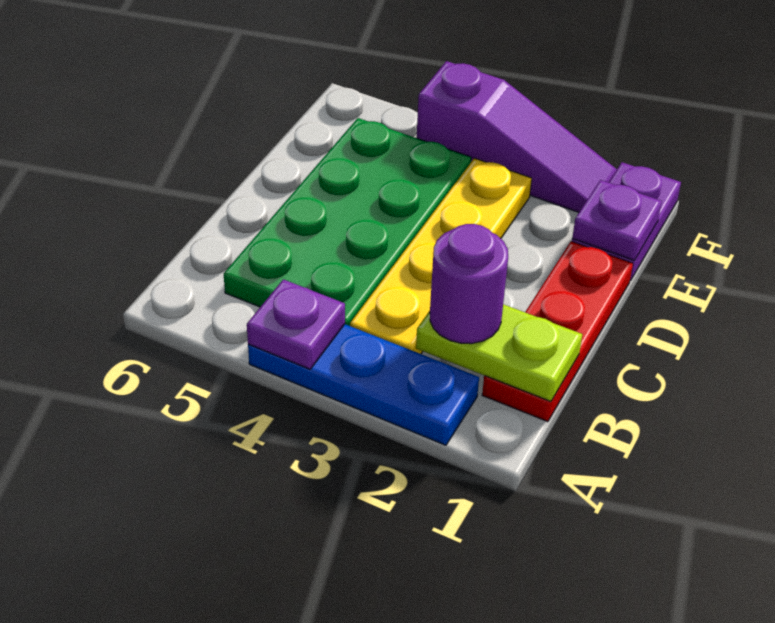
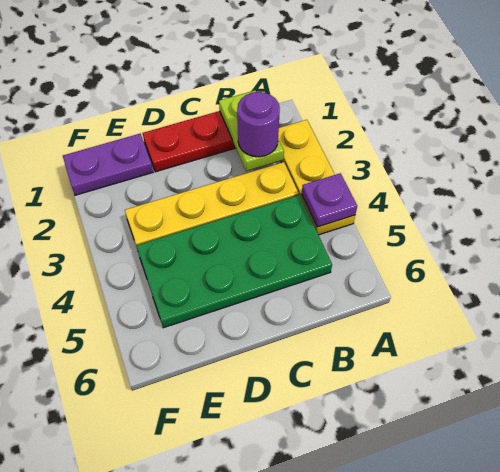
blue 1x3 plate [248,324,479,445] -> yellow 1x3 plate [278,120,355,235]
purple 1x1 plate [572,180,662,260] -> none
purple 1x3 slope [417,61,617,212] -> none

